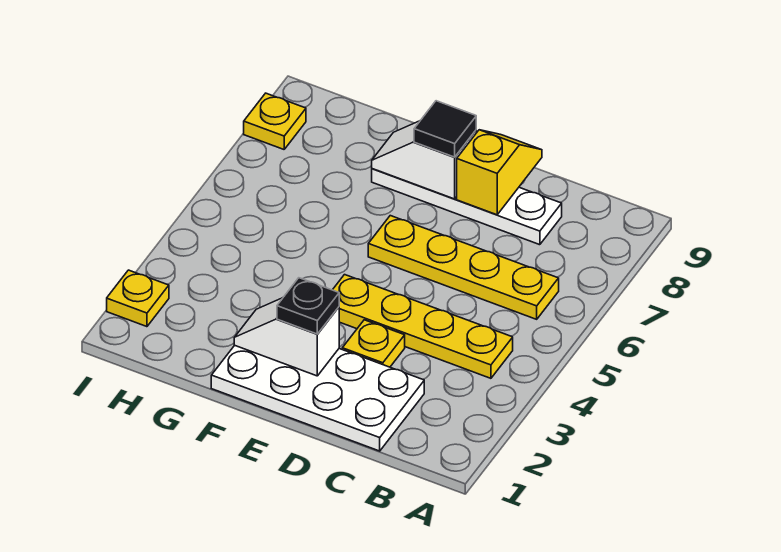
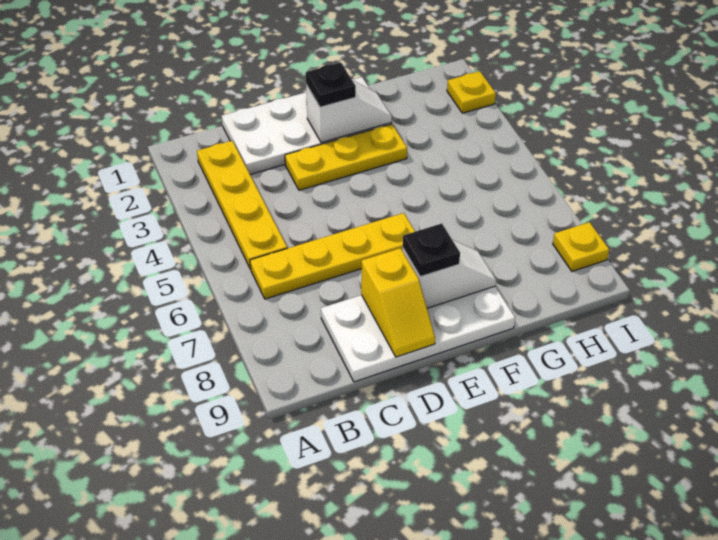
yellow 1x4 plate [333,275,513,378] -> yellow 1x4 plate turned to [197,141,287,269]
white 1x4 plate [372,169,562,245] -> white 2x4 plate [321,286,515,382]
yellow 1x1 plate [342,320,405,367] -> yellow 1x3 plate [285,124,407,190]
black 1x1 tile [414,101,476,157] -> black 1x1 plate [403,224,460,277]

